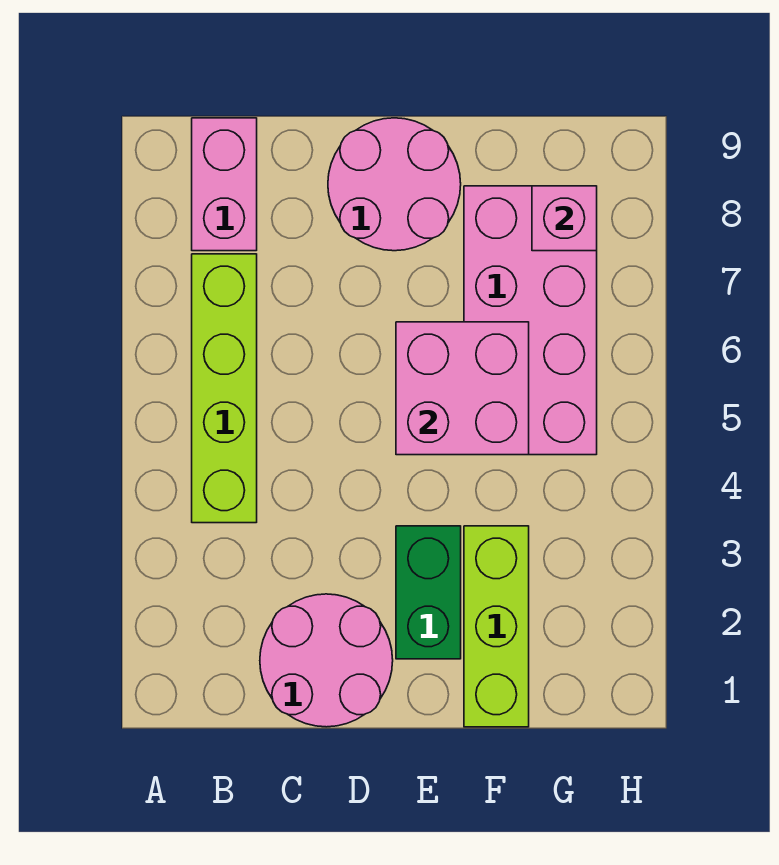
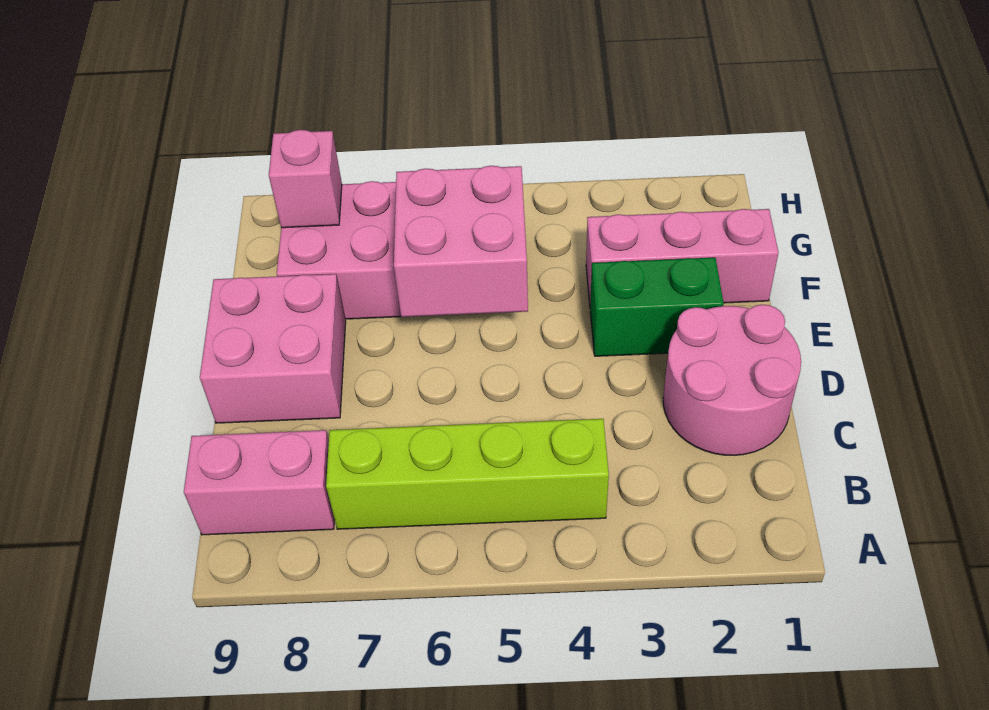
pink 2x2 round brick [328,118,461,251] -> pink 2x2 brick [200,274,346,423]
lime 1x3 brick [464,526,529,727] -> pink 1x3 brick [586,209,779,303]

